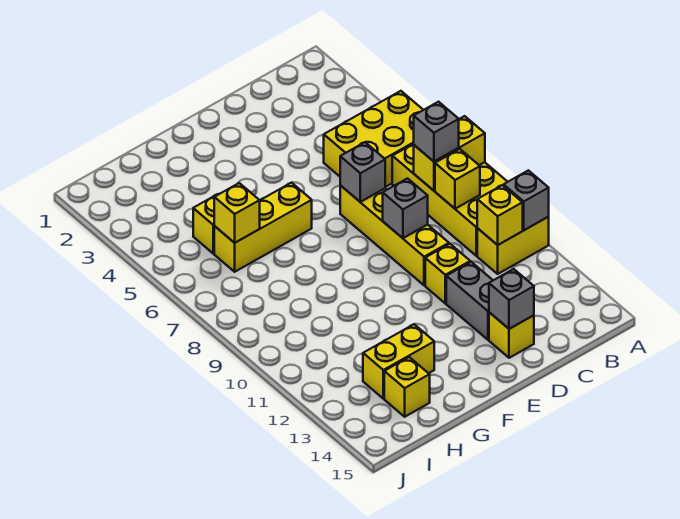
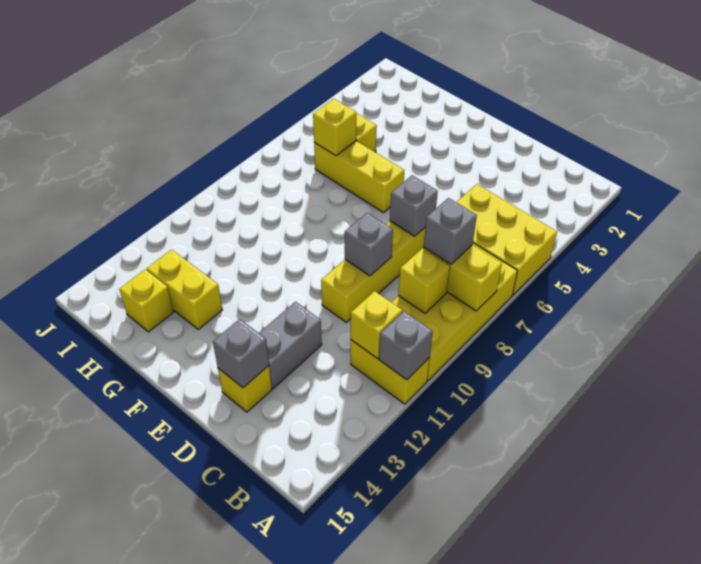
yellow 1x1 brick [425,244,470,303] -> none

